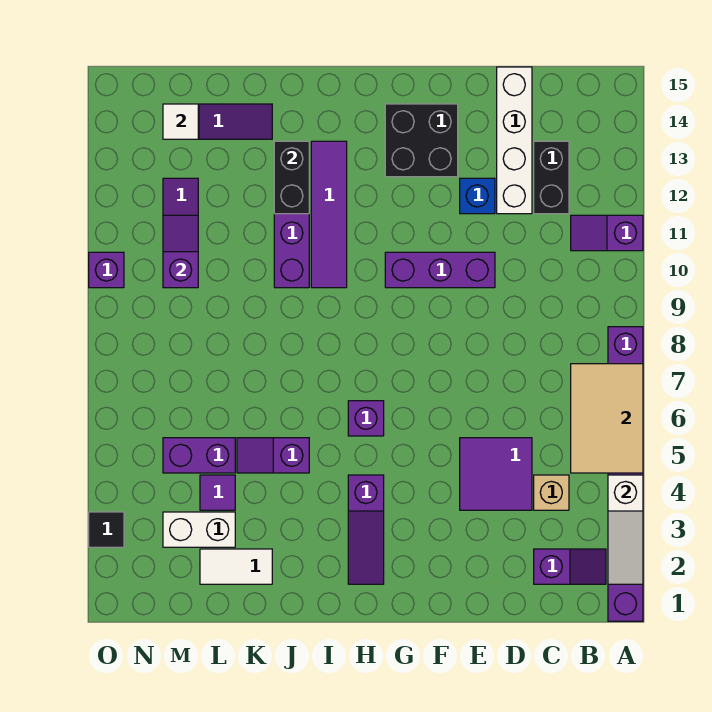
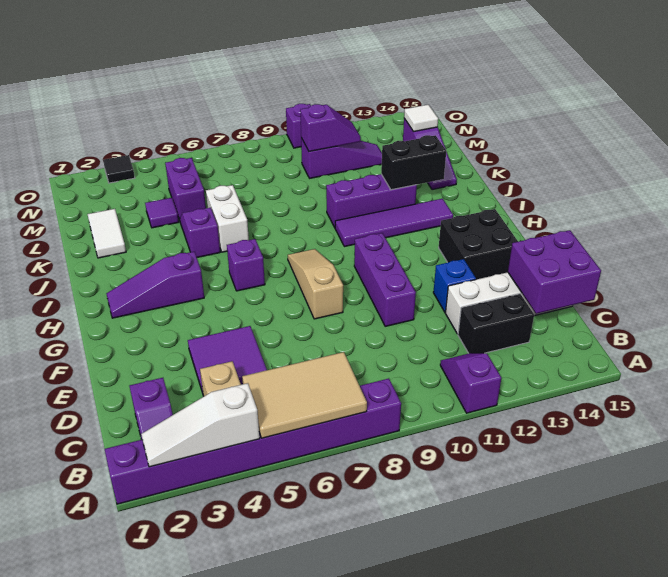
none -> purple 2x2 brick [508,230,601,314]
none -> tan 1x3 slope [288,249,343,319]
white 1x2 brick [163,512,235,547] -> white 1x2 brick moved to [206,185,249,252]

